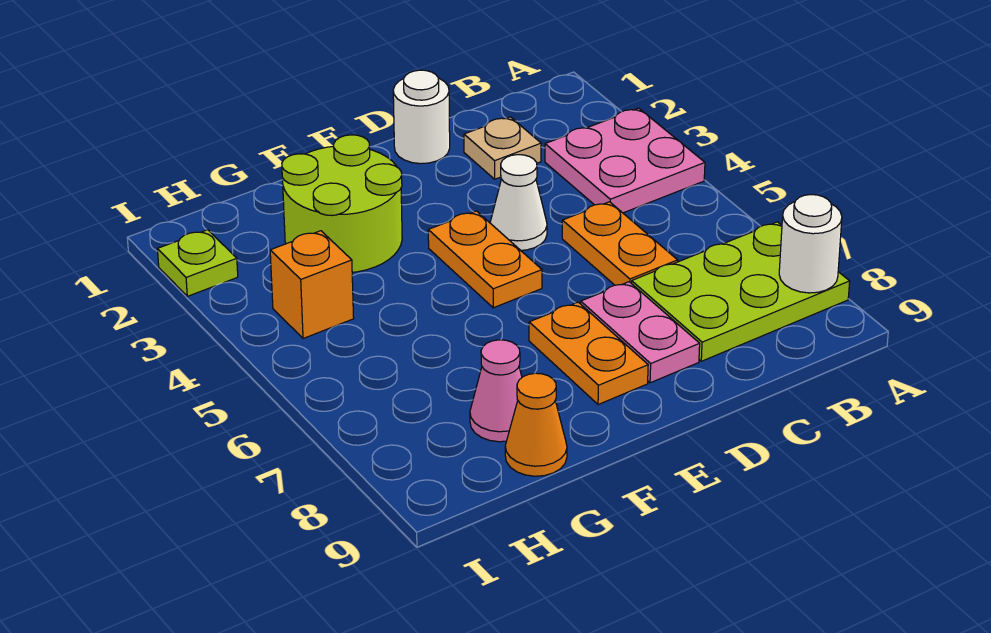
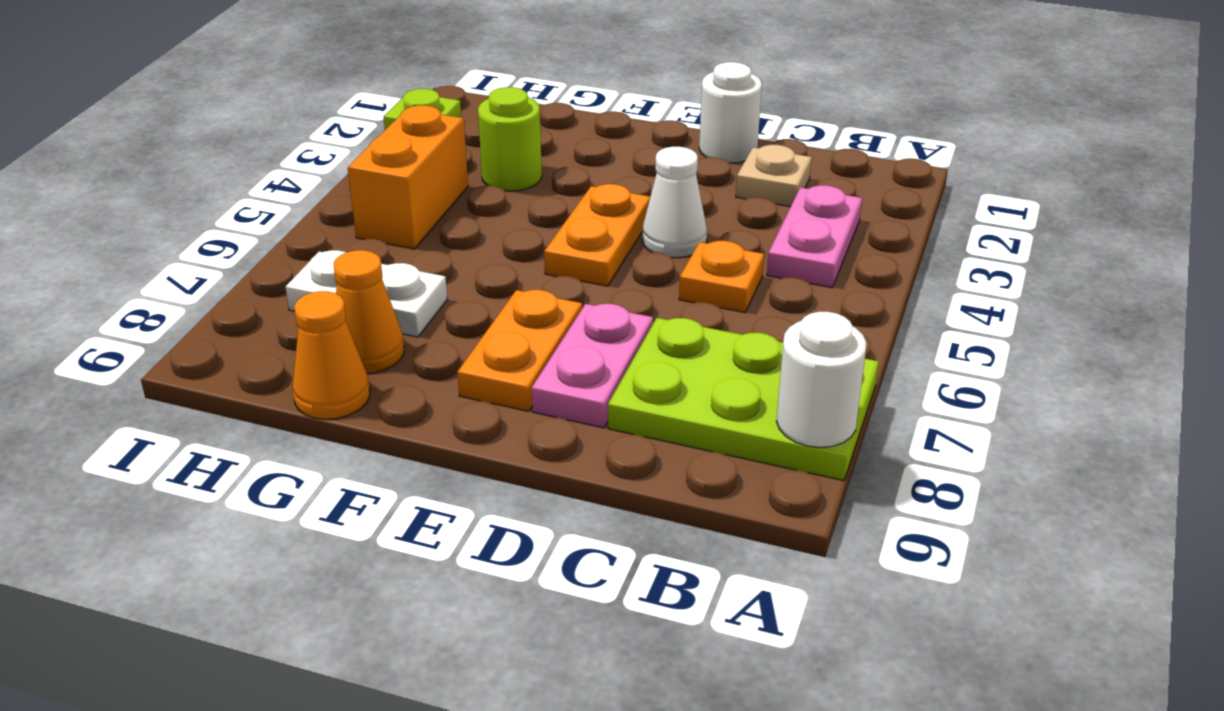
pink 2x2 plate [545,108,705,213] -> pink 1x2 plate [767,185,862,288]
orange 1x2 plate [562,202,678,285] -> orange 1x1 plate [679,241,764,313]
lime 2x2 round brick [282,135,402,272] -> lime 1x1 round brick [478,87,542,191]
none -> white 1x2 plate [285,250,447,337]
pink 1x1 cone [470,340,522,442] -> orange 1x1 cone [334,250,404,373]
orange 1x1 brick [270,231,354,339] -> orange 1x2 brick [348,105,468,249]

